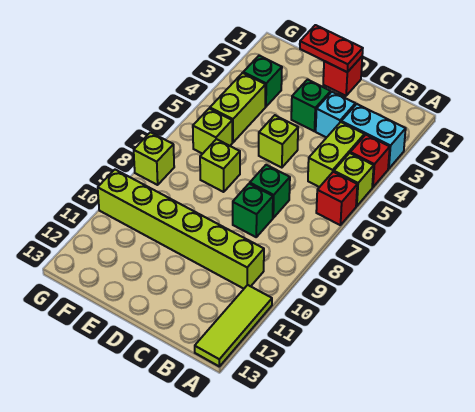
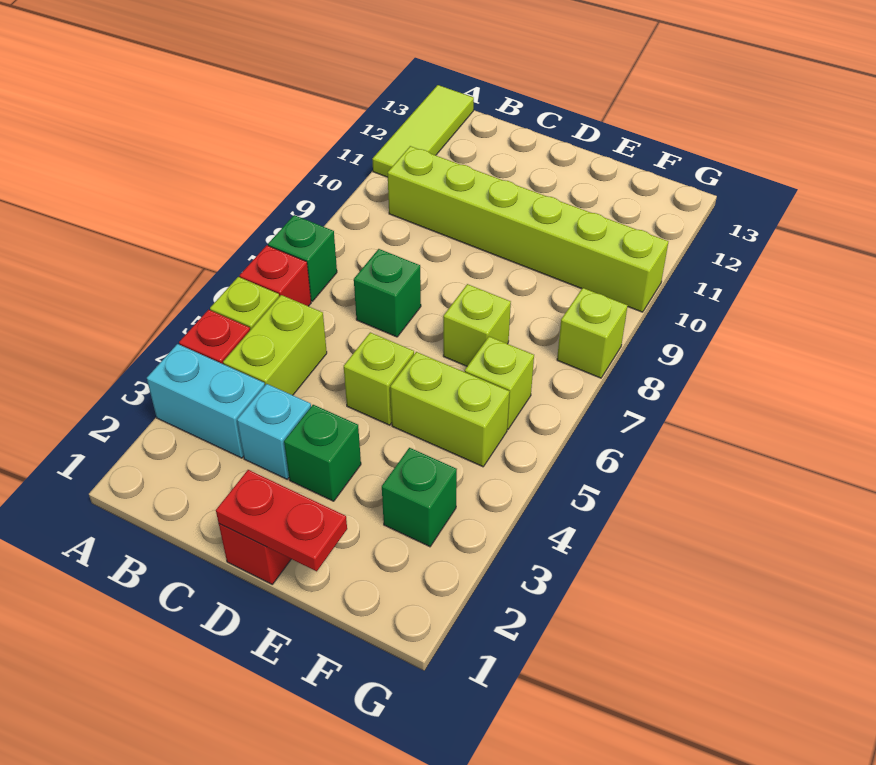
green 1x1 brick [233,184,273,237] -> green 1x1 brick moved to [268,215,337,301]
lime 1x2 brick [210,73,266,142] -> lime 1x2 brick turned to [390,352,510,467]

